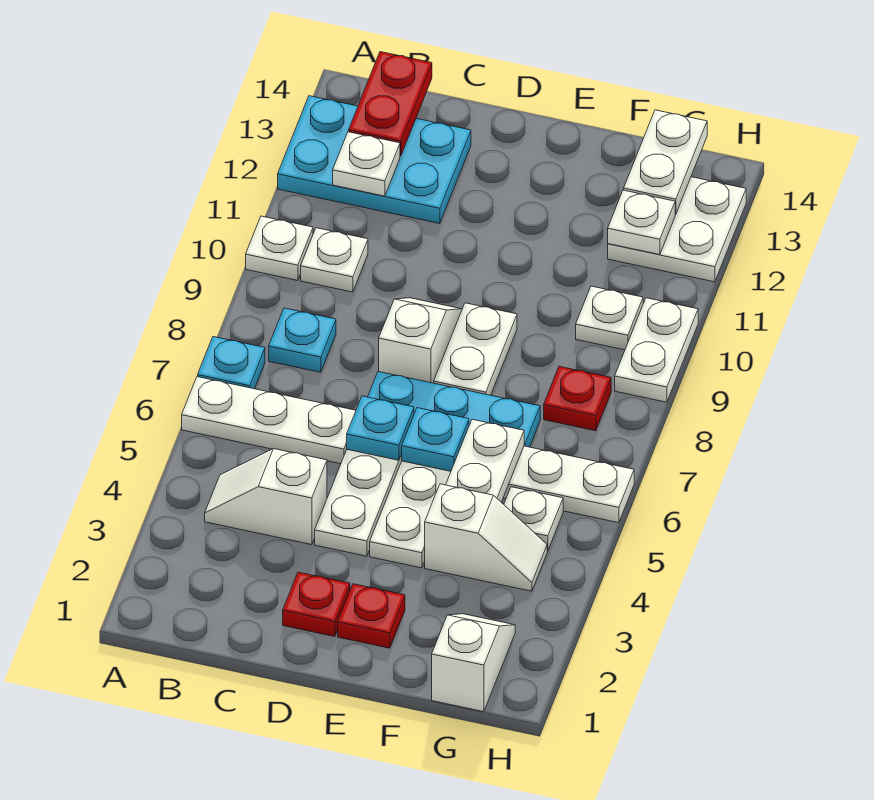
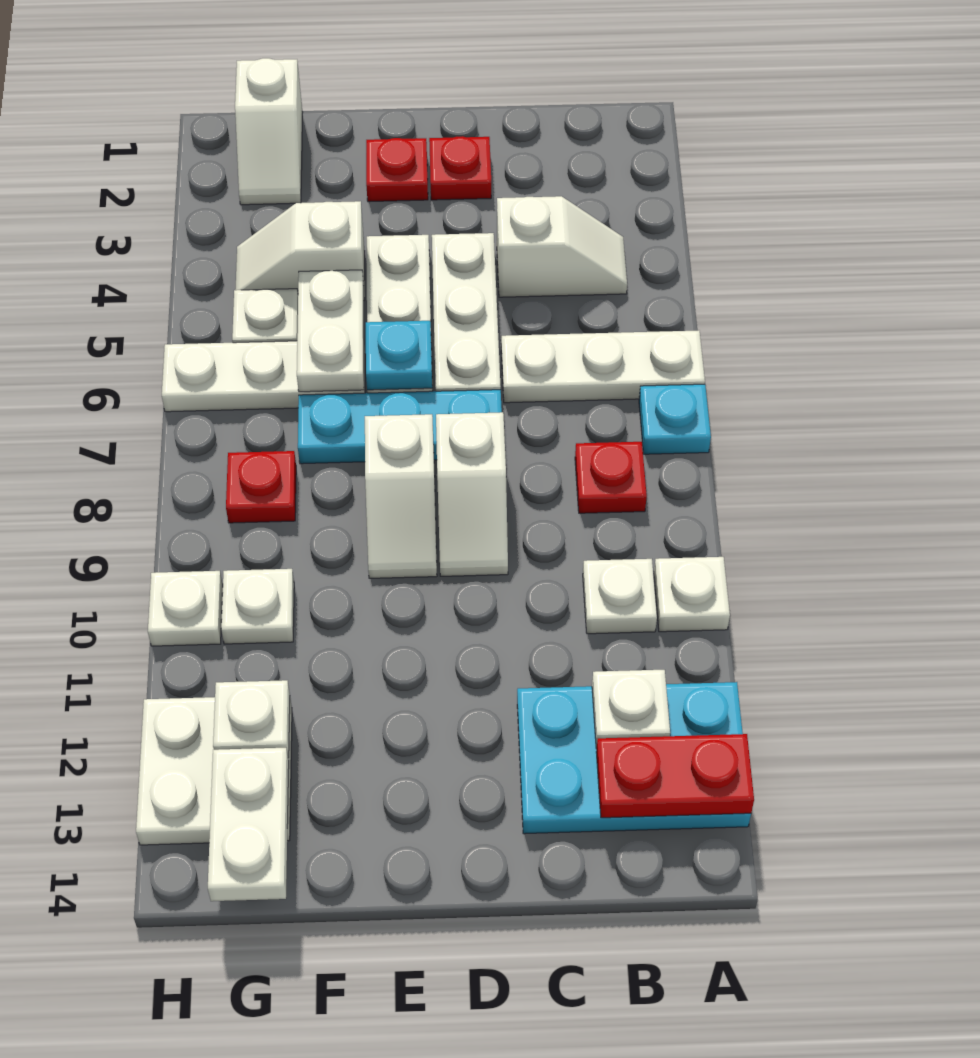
cyan 1x1 plate [269,308,336,372] -> red 1x1 plate [575,442,647,513]
red 1x2 plate [349,52,432,156] -> red 1x2 plate turned to [596,734,754,818]
cyan 1x1 plate [347,396,414,460] -> none
white 1x2 plate [434,303,517,395] -> white 1x2 slope [365,414,437,578]
white 1x2 plate [615,298,698,402] -> white 1x1 plate [148,571,223,646]

